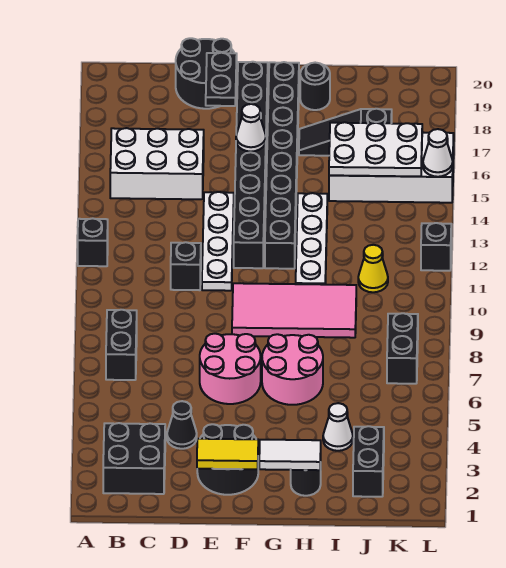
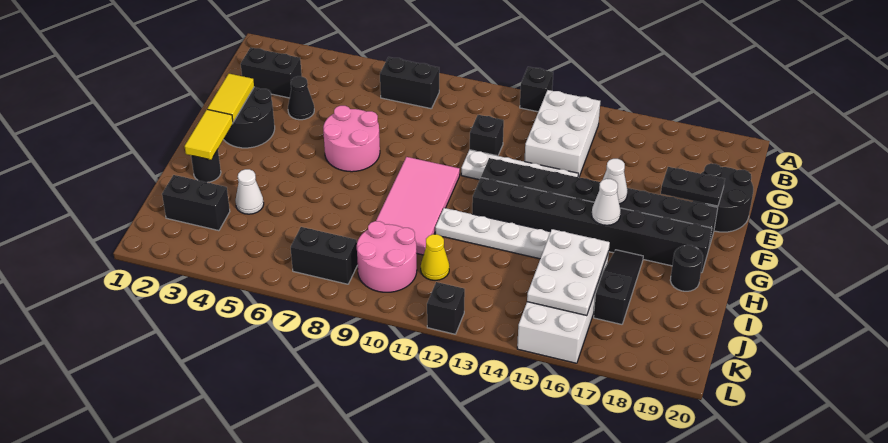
black 2x2 brick [103,423,165,494] -> black 1x2 brick [241,47,302,98]
white 2x3 brick [110,128,204,199] -> white 2x3 brick moved to [524,90,600,177]
white 1x2 tile [259,440,321,470] -> yellow 1x2 tile [185,109,233,160]
pink 2x2 round brick [262,334,323,405] -> pink 2x2 round brick moved to [357,221,417,292]
white 1x1 cone [423,129,453,177] -> white 1x1 cone moved to [592,179,621,225]

